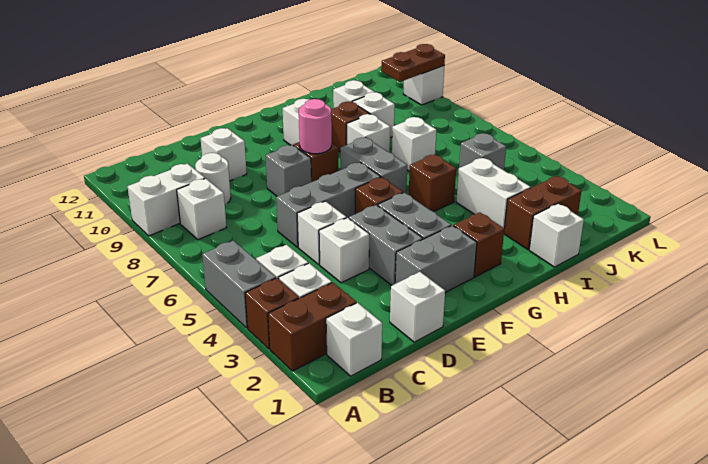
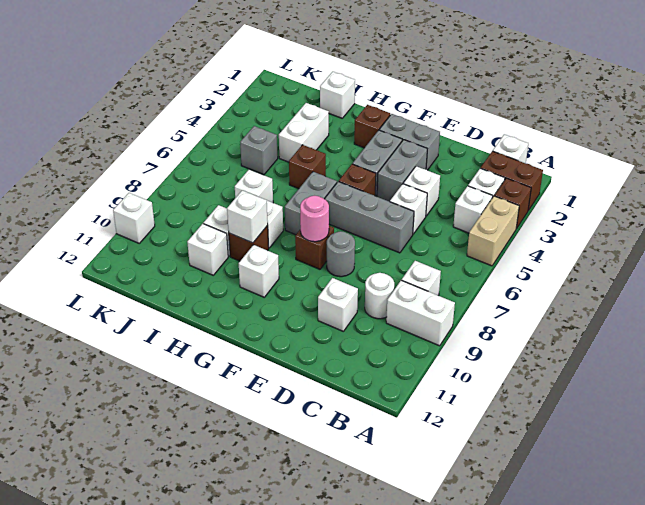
grey 1x2 brick [202,241,276,328] -> tan 1x2 brick [467,196,519,266]
white 1x1 brick [390,272,445,342] -> white 1x1 brick moved to [227,190,268,243]
grey 1x1 brick [266,145,311,196] -> grey 1x1 round brick [327,231,355,277]
brown 1x2 brick [504,176,581,250] -> none
brown 1x2 plate [381,44,445,82] -> none

